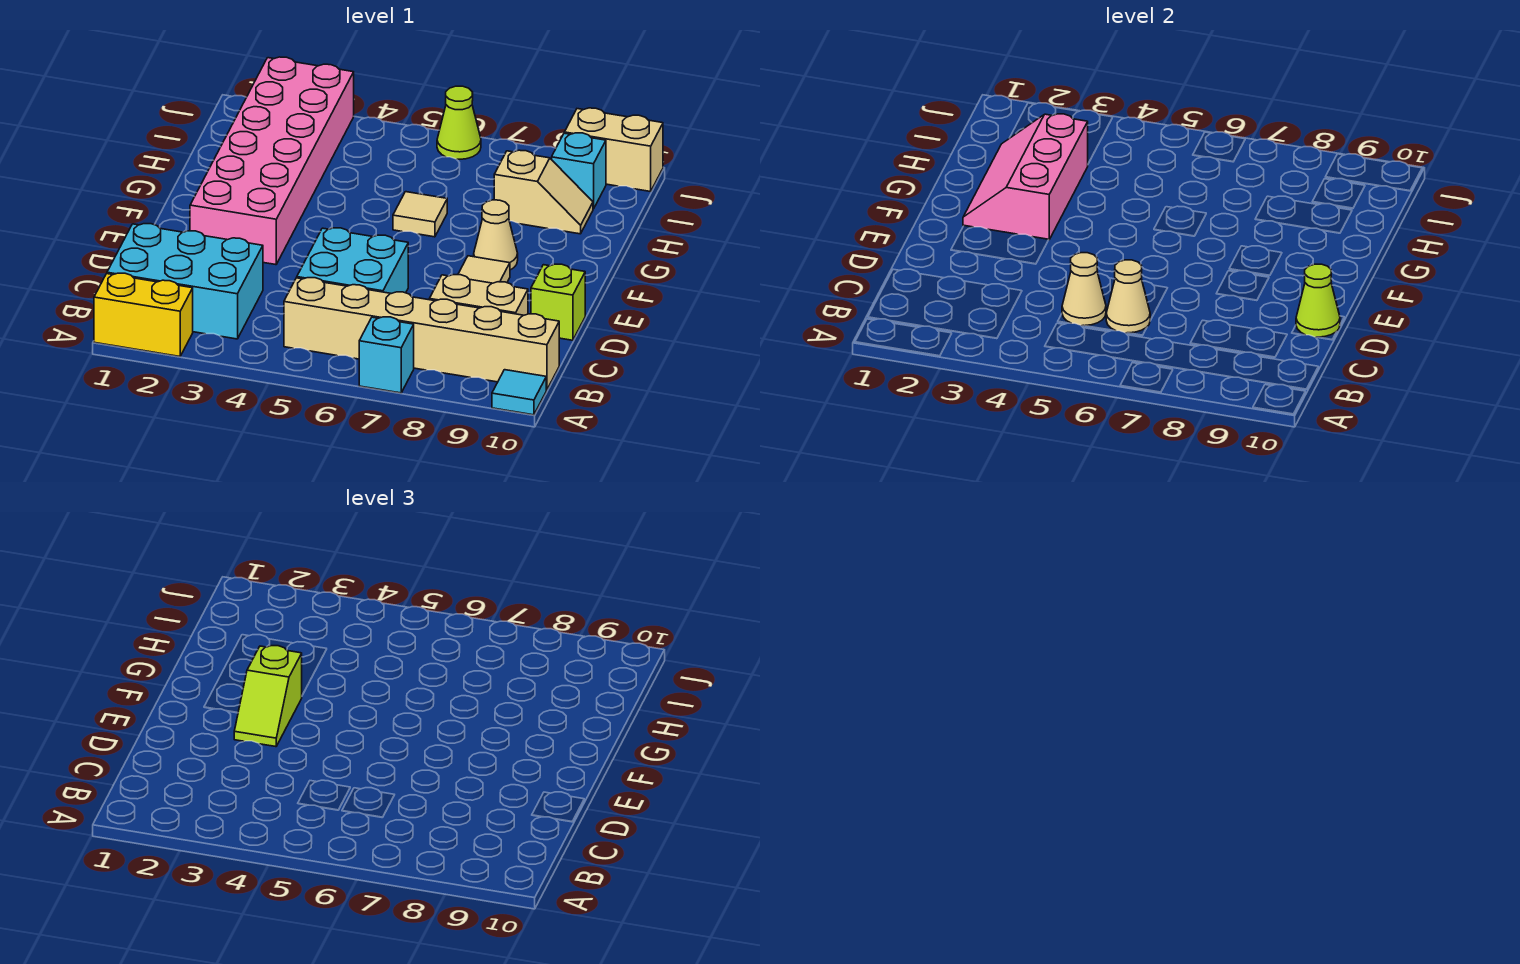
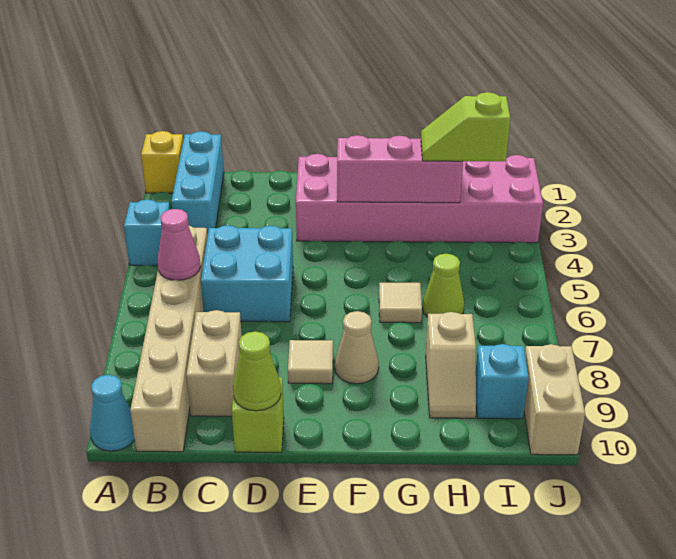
yellow 1x2 brick [94,273,193,357] -> yellow 1x1 brick [141,131,183,193]
cyan 1x1 brick [359,317,414,393] -> cyan 1x1 brick moved to [124,200,170,266]
cyan 1x1 tile [492,370,546,415] -> cyan 1x1 cone [90,375,135,451]
cyan 2x3 brick [107,224,263,339] -> cyan 1x3 brick [171,131,224,236]
none -> pink 1x1 cone [158,209,201,280]
tan 1x1 cone [1062,253,1106,326] -> none
tan 1x1 cone [1106,260,1150,333] -> none
lime 1x2 slope [234,646,302,747] -> lime 1x2 slope moved to [421,92,510,161]
lime 1x1 cone [437,86,481,159] -> lime 1x1 cone moved to [423,254,464,317]

